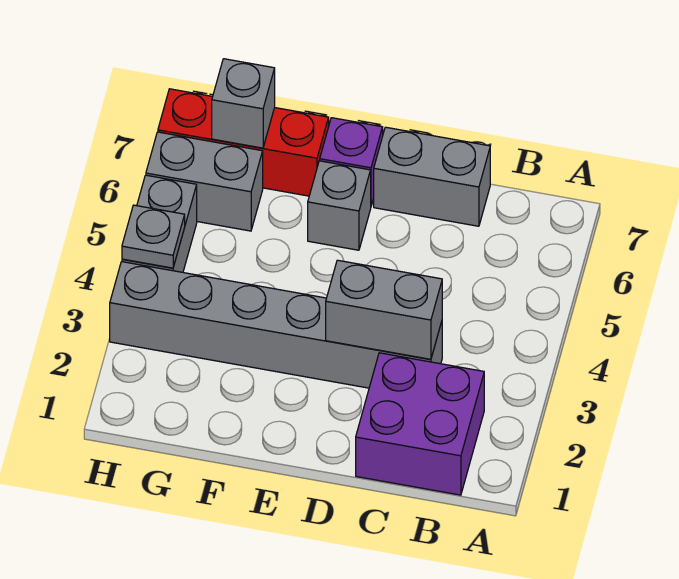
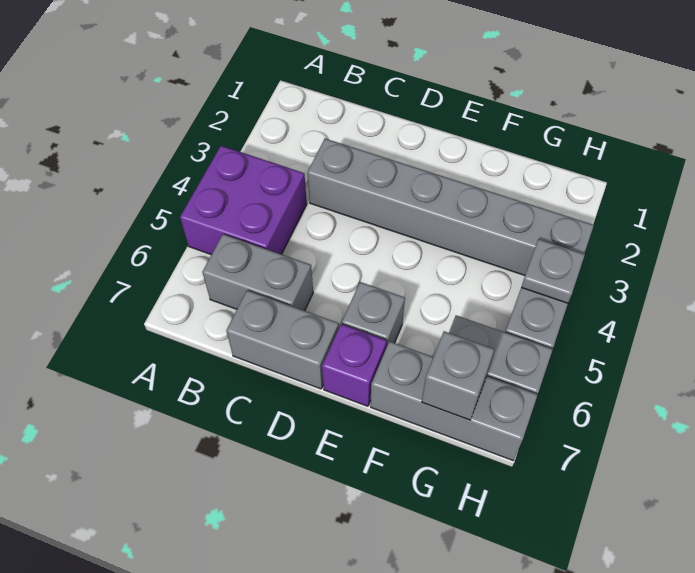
purple 2x2 brick [356,353,484,495] -> purple 2x2 brick moved to [180,146,307,255]
grey 1x2 brick [326,260,442,359] -> grey 1x2 brick moved to [202,234,313,311]
red 1x3 brick [158,89,329,196] -> grey 1x3 brick [370,341,538,460]

